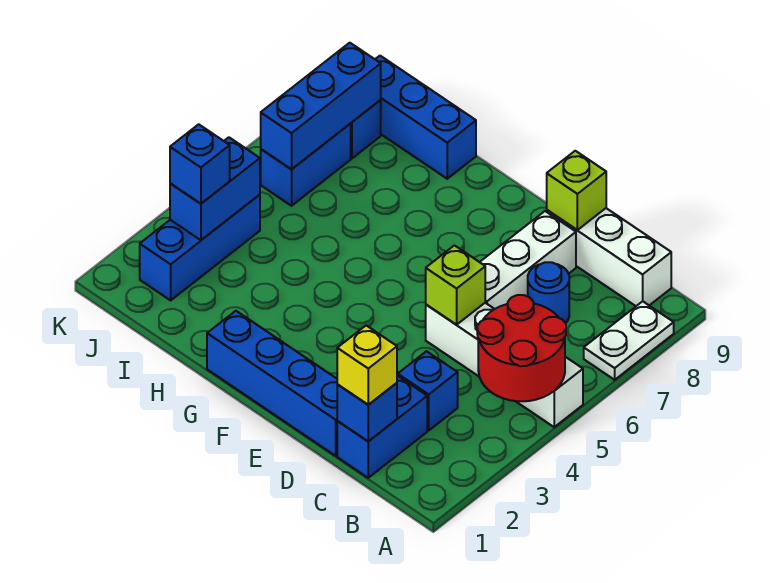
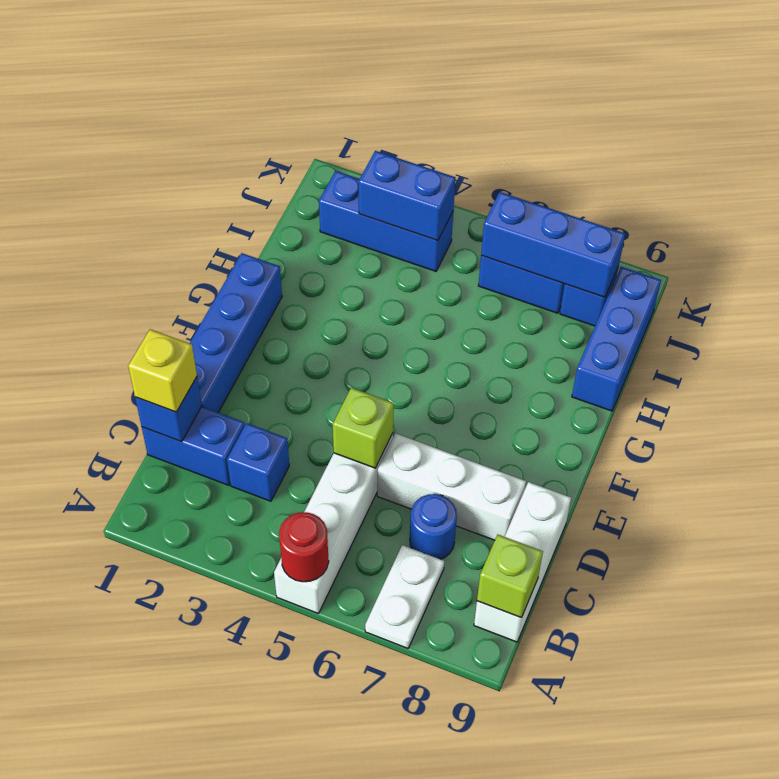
red 2x2 round brick [477,295,566,401] -> red 1x1 round brick [279,512,329,582]
white 1x2 plate [584,301,674,380] -> white 1x2 plate turned to [365,545,444,648]
lime 1x1 brick [547,151,606,230] -> lime 1x1 brick moved to [477,535,543,618]
blue 1x1 brick [170,124,230,204] -> none

